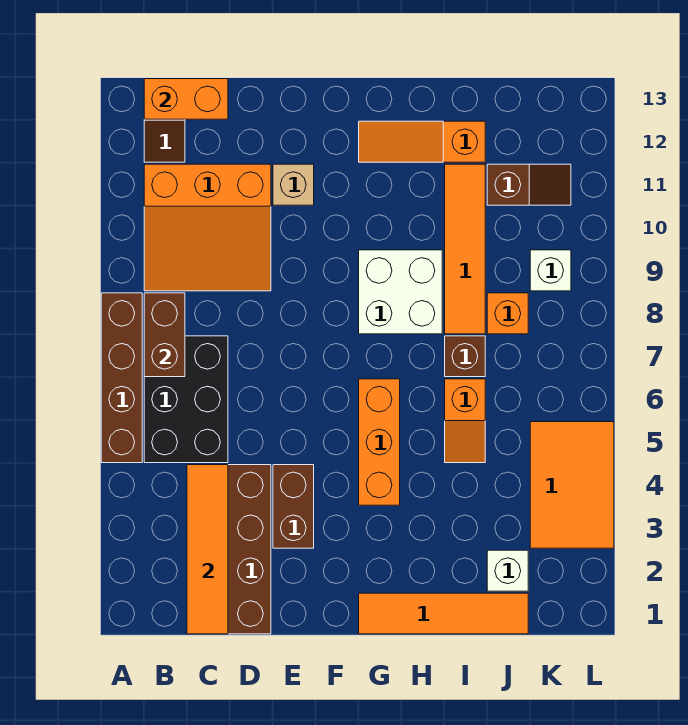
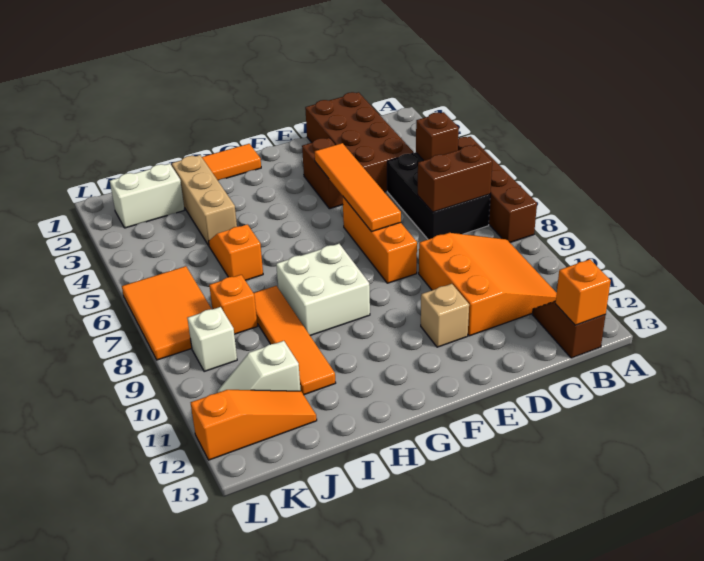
brown 1x2 brick [144,293,185,377] -> brown 1x2 brick turned to [418,145,492,212]
orange 3x3 slope [144,164,271,291] -> orange 3x3 slope turned to [419,233,557,336]
orange 1x2 brick [144,79,228,119] -> orange 1x1 brick [556,259,611,325]
orange 1x4 tile [187,465,228,634] -> orange 1x4 tile moved to [315,143,401,232]
orange 1x3 brick [359,379,400,505] -> orange 1x3 brick moved to [343,197,417,283]
orange 1x3 slope [359,121,485,162] -> orange 1x3 slope moved to [191,390,317,460]
none -> tan 1x3 brick [172,155,237,245]
brown 1x1 brick [445,336,485,377] -> brown 1x1 brick moved to [416,112,459,161]
white 1x1 brick [487,550,528,591] -> white 1x2 brick [110,164,184,228]
brown 1x2 slope [487,164,571,205] -> white 1x2 slope [218,341,301,393]
orange 2x3 tile [530,422,614,548] -> orange 2x3 tile moved to [122,266,211,360]

